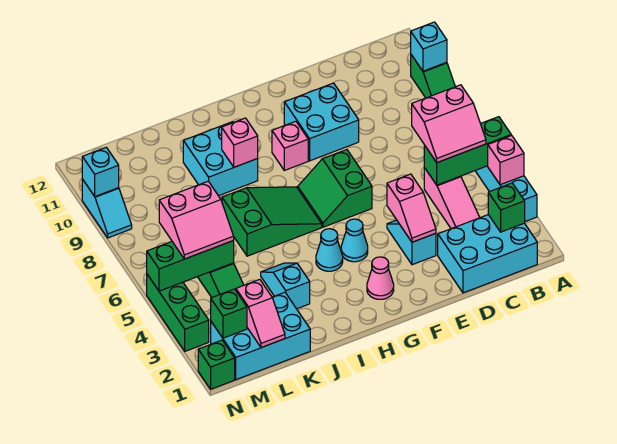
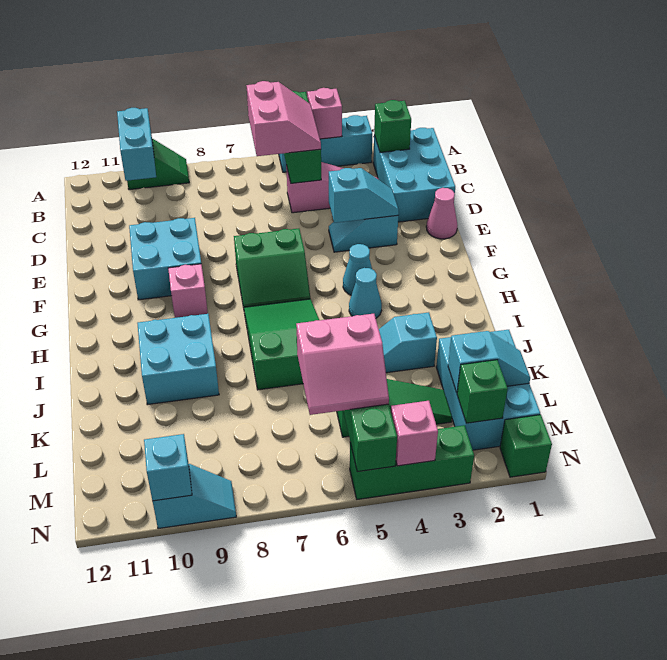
cyan 1x1 brick [411,22,447,71] -> cyan 1x2 brick [117,108,156,181]
pink 1x2 slope [387,174,436,242] -> cyan 1x2 slope [329,168,399,223]
pink 1x1 cone [367,257,394,299] -> pink 1x1 cone moved to [426,188,457,239]
pink 1x1 brick [222,118,258,167] -> pink 1x1 brick moved to [391,401,438,466]
pink 1x2 slope [236,279,285,348] -> cyan 1x2 slope [448,331,530,393]
pink 2x2 slope [159,181,234,259] -> pink 2x2 slope turned to [296,314,389,415]

